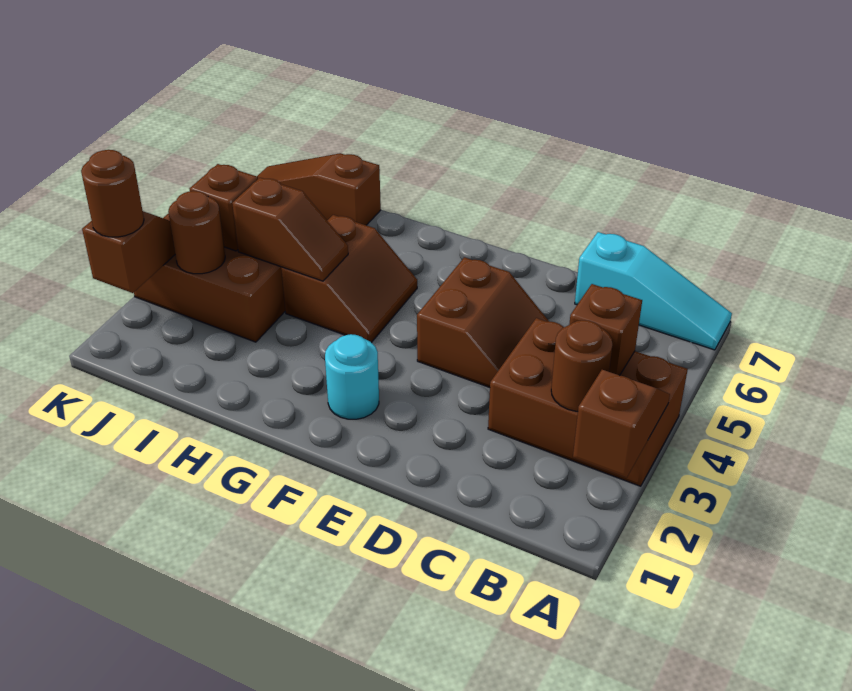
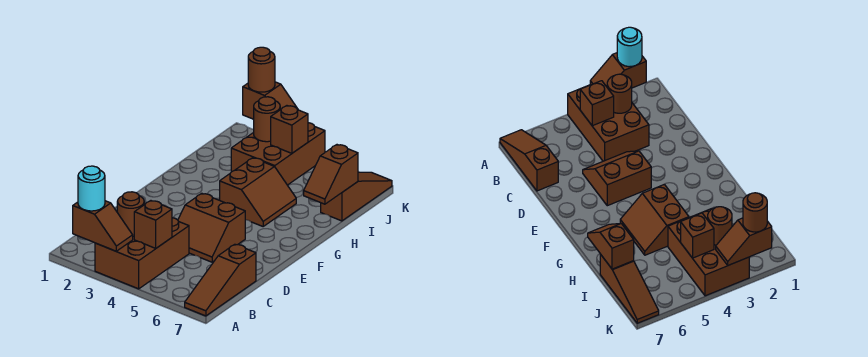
cyan 1x3 slope [575,232,732,350] -> brown 1x3 slope [185,244,256,316]
cyan 1x1 round brick [325,334,379,419] -> cyan 1x1 round brick moved to [78,166,105,211]
brown 2x2 slope [281,215,417,343] -> brown 2x2 slope turned to [220,158,296,226]
brown 1x2 slope [232,178,348,281] -> brown 1x2 slope moved to [304,145,358,204]

